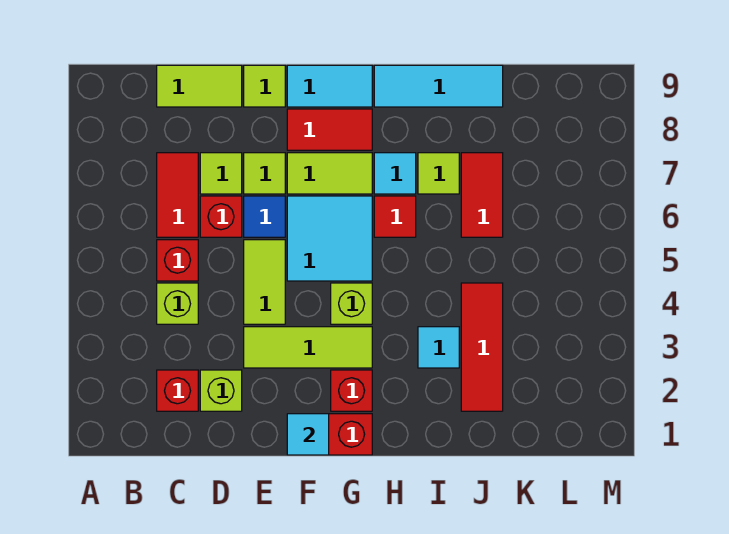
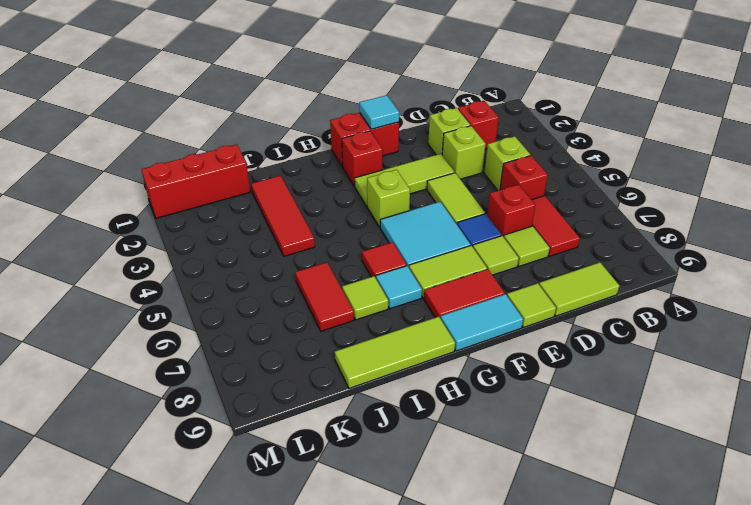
none -> lime 1x1 brick [442,126,485,179]
cyan 1x3 tile [374,65,503,107] -> lime 1x3 tile [335,317,455,388]
cyan 1x1 tile [418,327,459,368] -> none
none -> red 1x3 brick [141,144,250,218]

